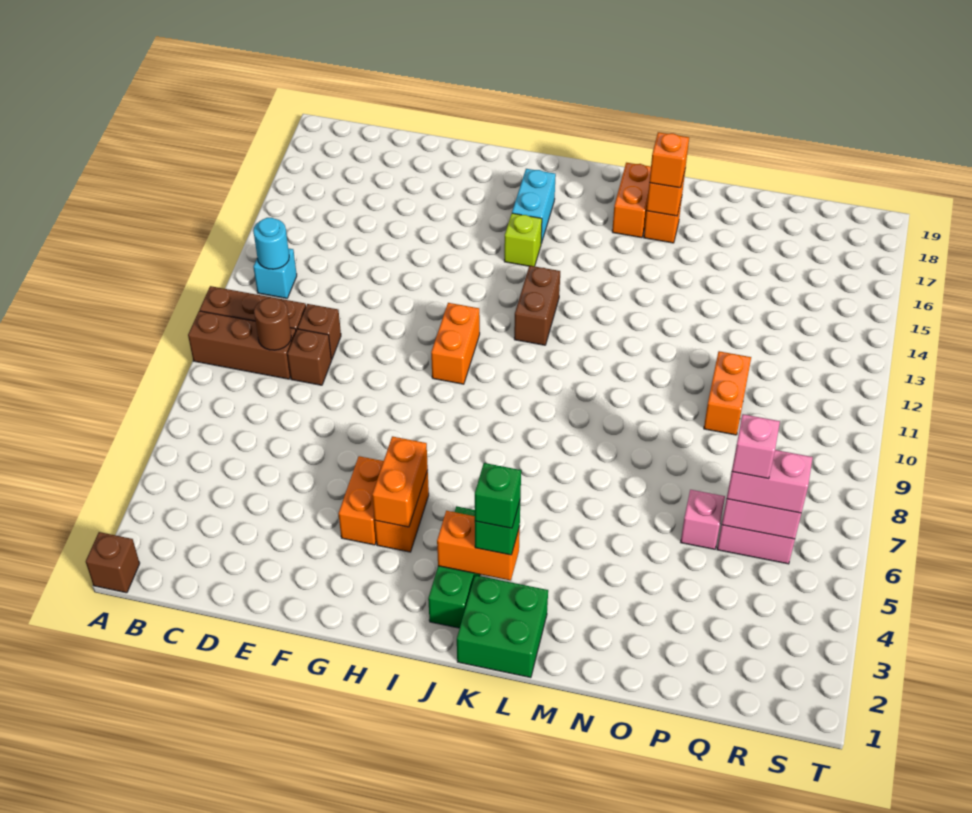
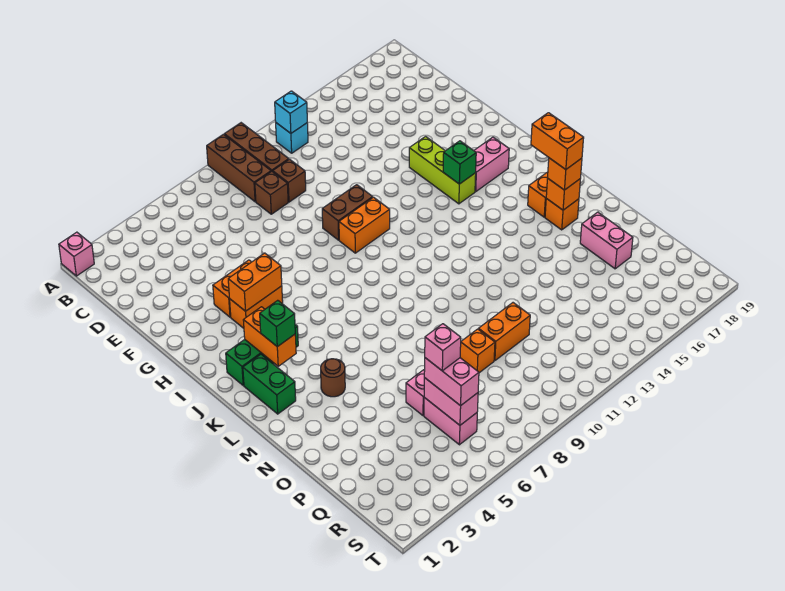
brown 1x1 brick [86,532,140,593] -> pink 1x1 brick [59,232,94,276]
cyan 1x1 round brick [253,218,289,269] -> cyan 1x1 brick [275,91,307,133]
brown 1x1 round brick [254,298,291,350] -> brown 1x1 round brick moved to [321,359,345,397]
lime 1x1 brick [504,213,542,266] -> lime 1x3 brick [409,137,476,204]
cyan 1x2 brick [512,169,556,243] -> pink 1x2 brick [474,137,509,191]
brown 1x2 brick [514,266,560,345] -> brown 1x2 brick moved to [322,185,373,240]
green 2x2 brick [457,575,548,678] -> green 1x2 brick [243,354,296,414]
green 1x1 brick [475,463,521,528] -> green 1x1 brick moved to [443,141,476,184]
none -> orange 1x2 brick [531,113,584,169]
none -> pink 1x2 brick [580,212,633,269]
none -> orange 1x1 brick [460,329,495,373]

